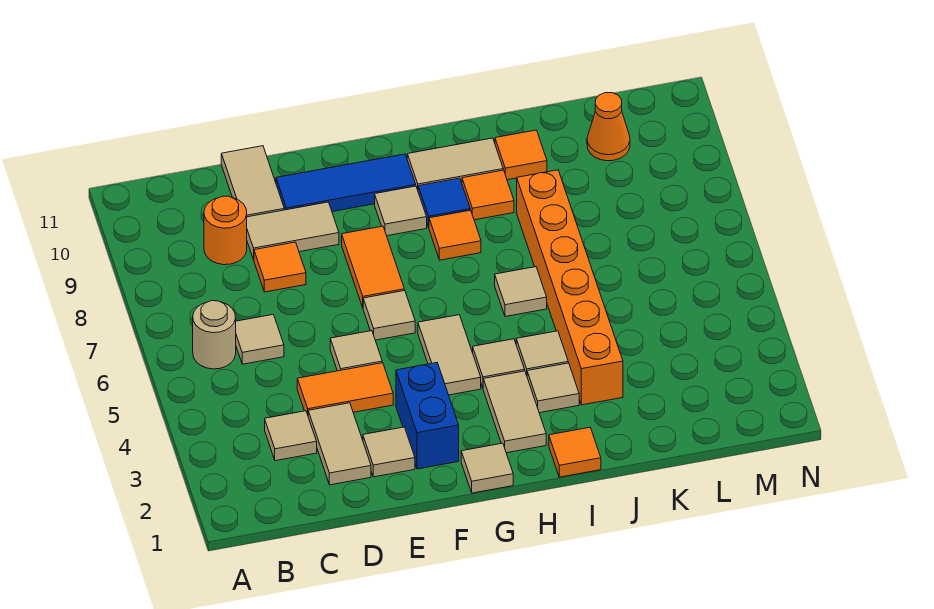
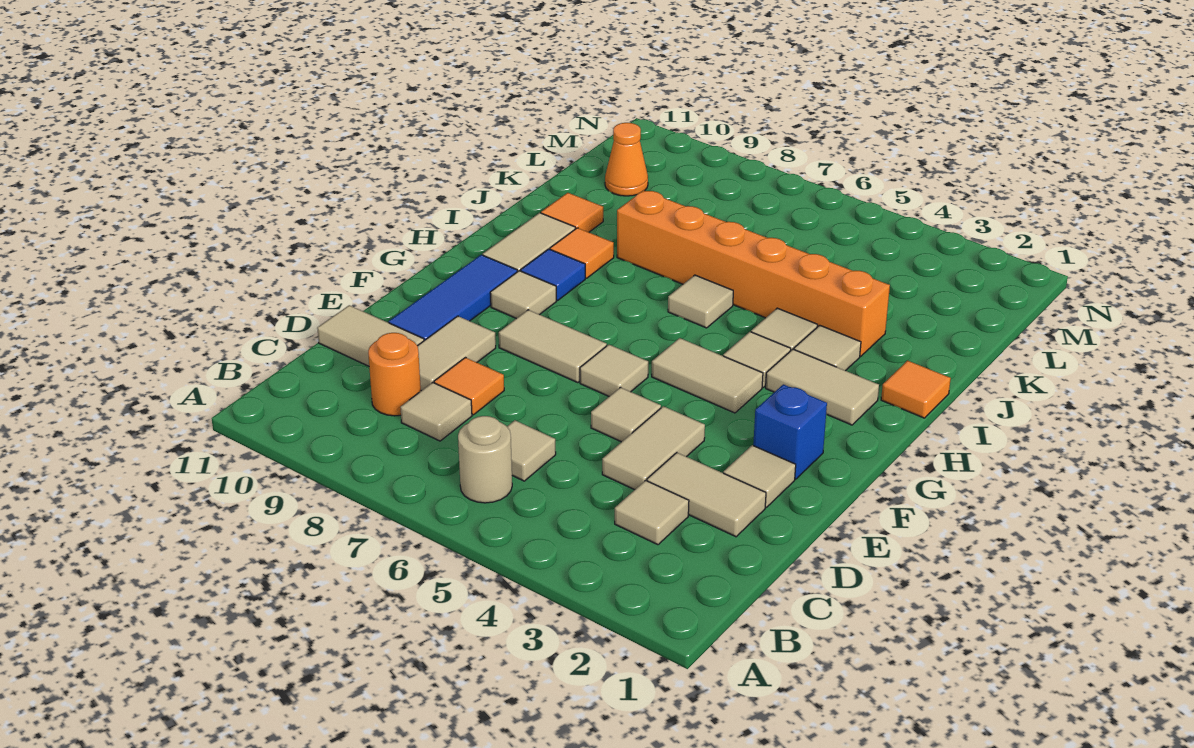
orange 1x2 tile [297,363,393,414] -> tan 1x2 tile [602,406,705,490]
blue 1x2 brick [396,363,459,469] -> blue 1x1 brick [753,384,827,479]
orange 1x2 tile [342,226,404,307] -> tan 1x2 tile [499,310,607,383]
tan 1x1 tile [461,443,513,493] -> tan 1x1 tile moved to [400,382,472,441]
orange 1x1 tile [429,210,481,260] -> none

